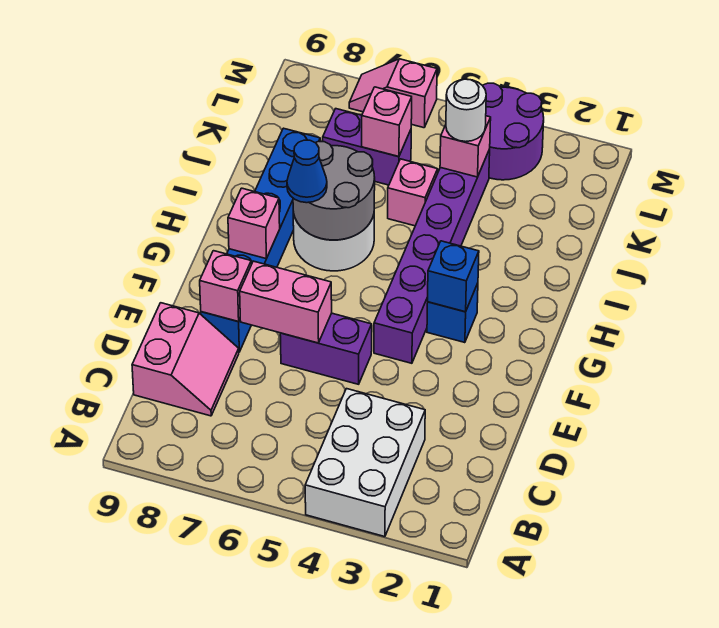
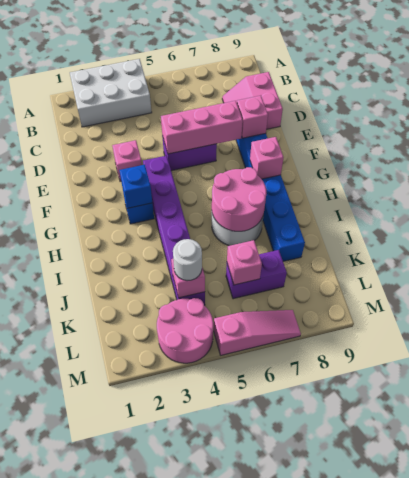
white 2x3 brick [305,389,425,537] -> white 2x3 brick turned to [70,59,152,127]
pink 1x2 brick [240,261,332,343] -> pink 1x3 brick [161,101,243,154]
grey 2x2 round brick [293,141,375,240] -> pink 2x2 round brick [212,167,266,231]
blue 1x1 cone [287,140,327,203] -> none
pink 1x1 brick [388,159,438,226] -> pink 1x1 brick moved to [112,140,142,181]
purple 2x2 round brick [482,83,544,180] -> pink 2x2 round brick [157,298,213,363]
pink 1x2 slope [349,59,437,128] -> pink 1x3 slope [214,310,301,355]

